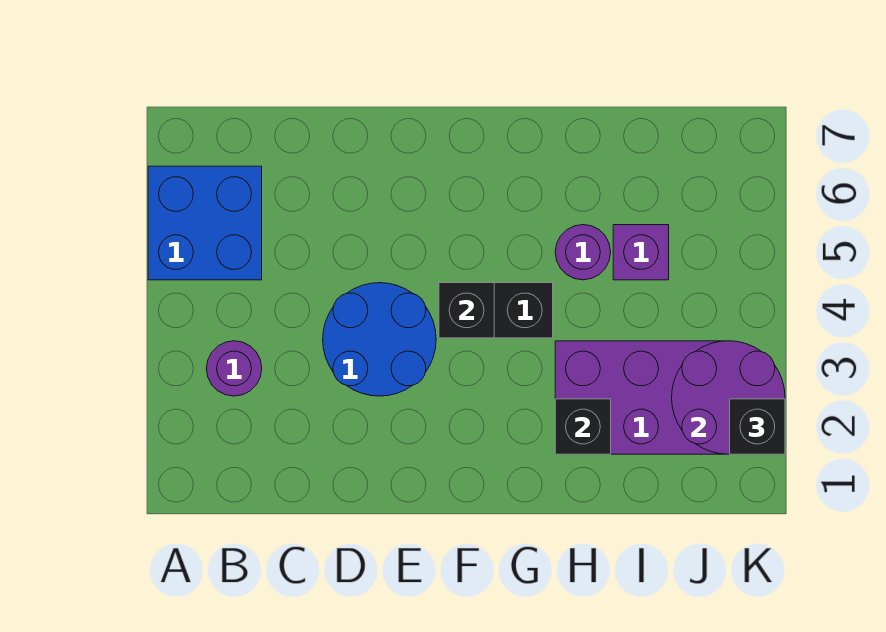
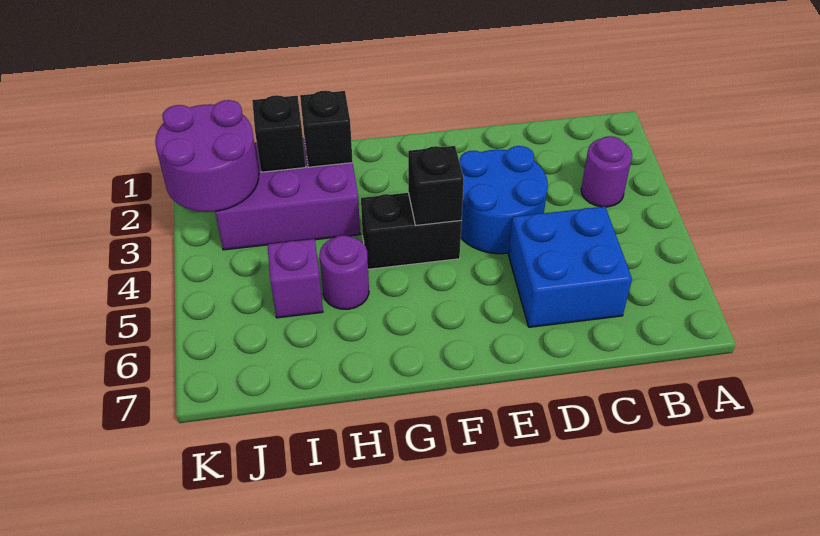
blue 2x2 brick [148,166,262,280] -> blue 2x2 brick moved to [508,207,632,327]
black 1x1 brick [730,399,785,454] -> black 1x1 brick moved to [252,95,306,172]

